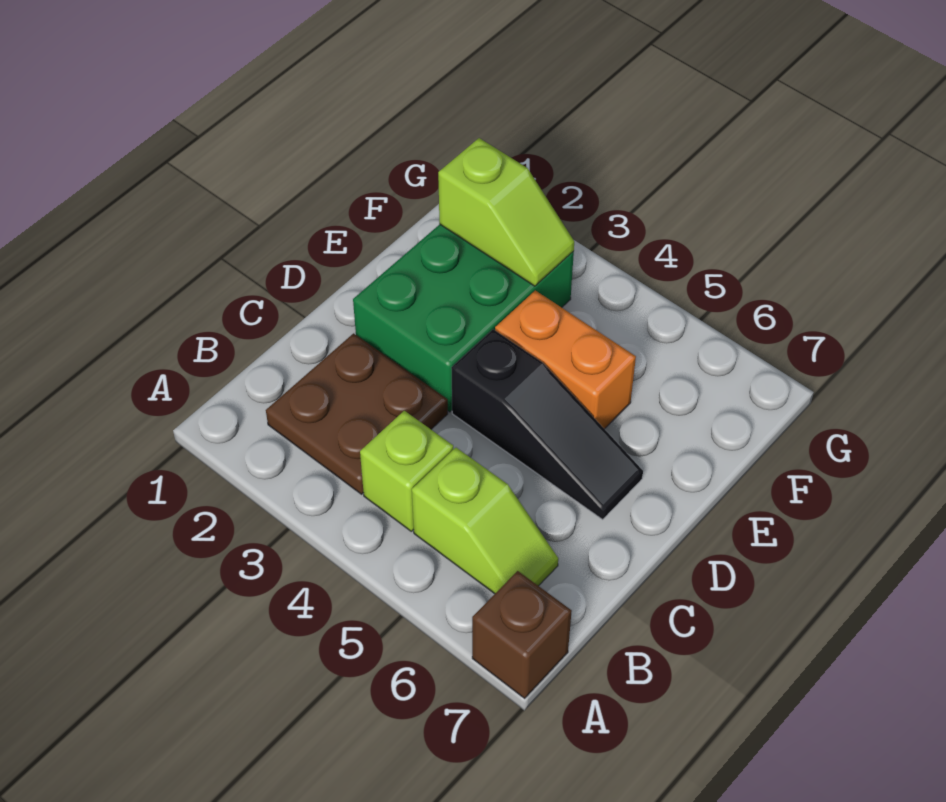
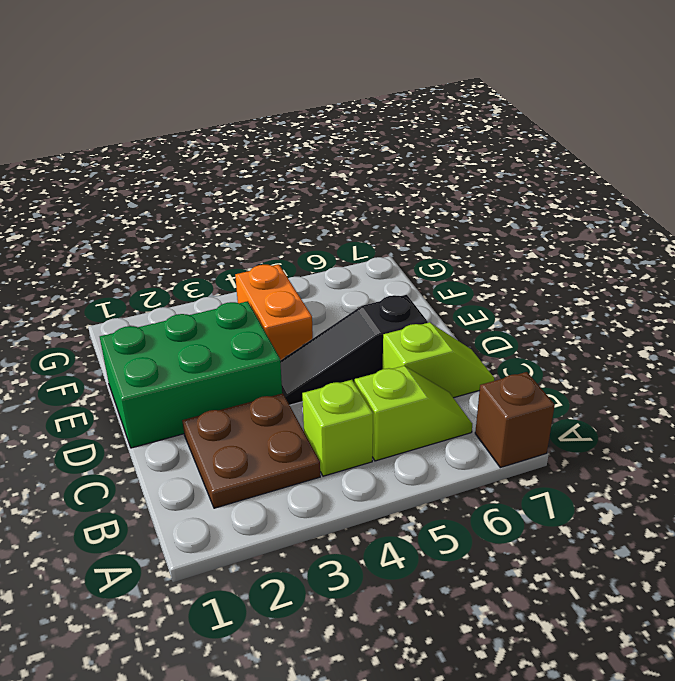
green 2x3 brick [353,225,574,412] -> green 2x3 brick turned to [100,301,282,448]
black 1x3 slope [451,329,643,519] -> black 1x3 slope turned to [280,295,428,405]
orange 1x2 brick [495,290,636,429] -> orange 1x2 brick turned to [235,264,313,360]
lime 1x2 slope [438,138,574,286] -> lime 1x2 slope moved to [383,322,494,398]

